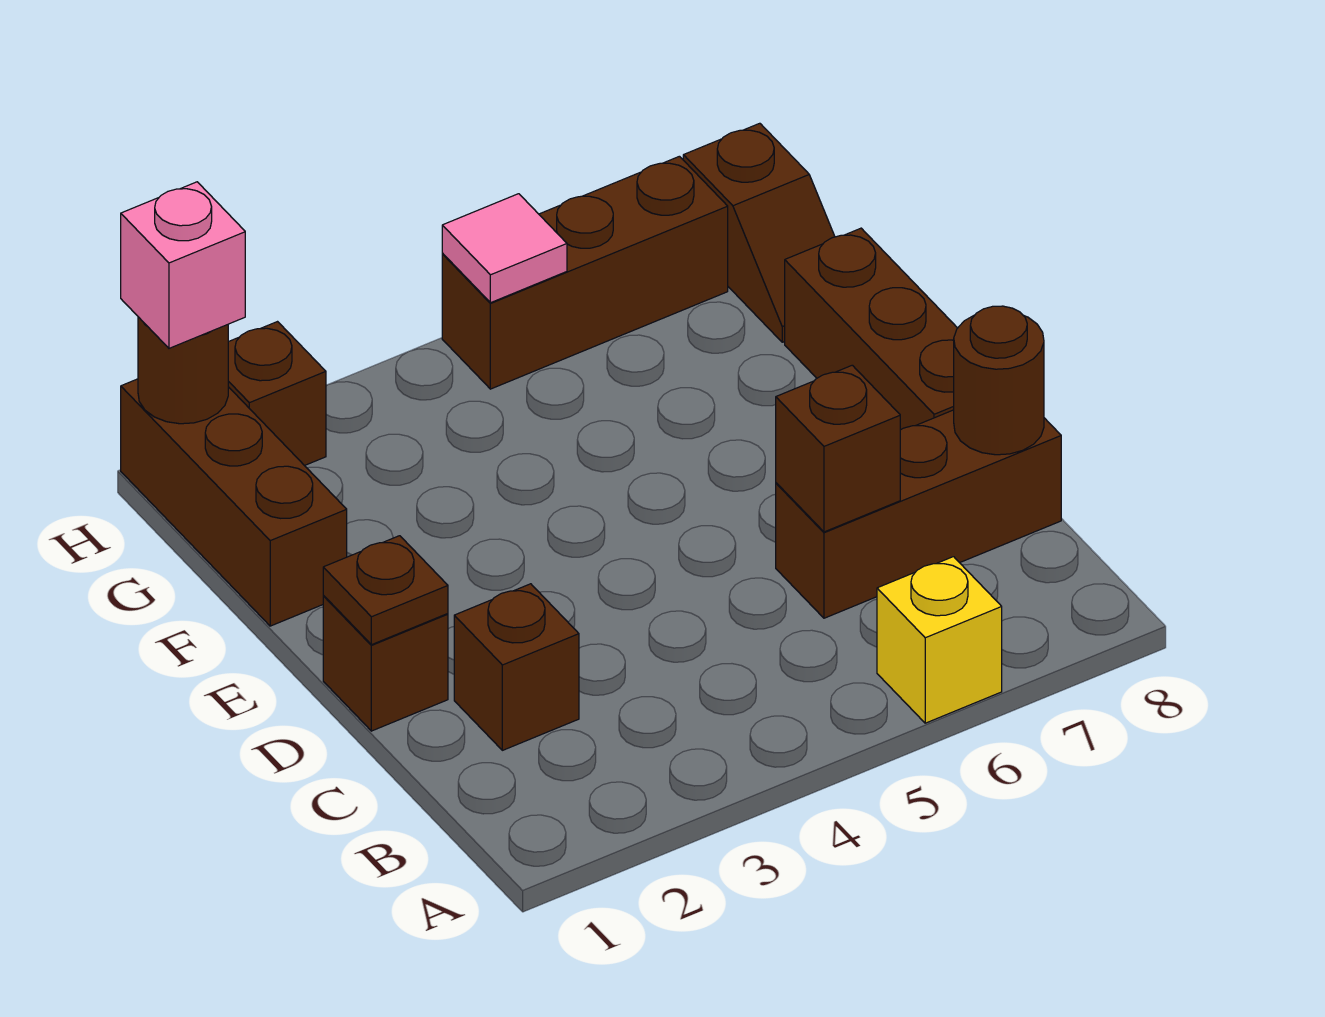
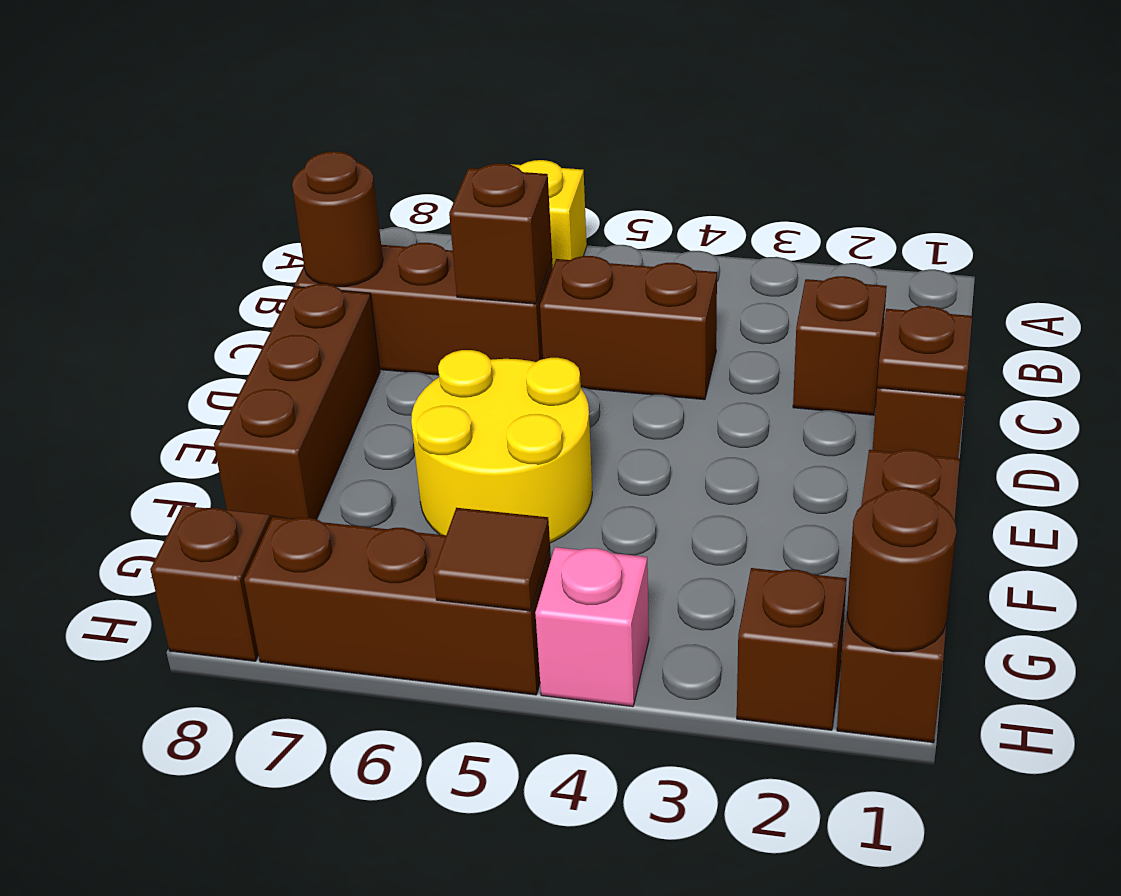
none -> brown 1x2 brick [540,256,717,400]
none -> yellow 2x2 round brick [411,350,592,543]
pink 1x1 brick [121,182,245,348] -> pink 1x1 brick moved to [535,547,649,707]
pink 1x1 tile [442,194,567,303] -> brown 1x1 tile [433,508,550,611]

